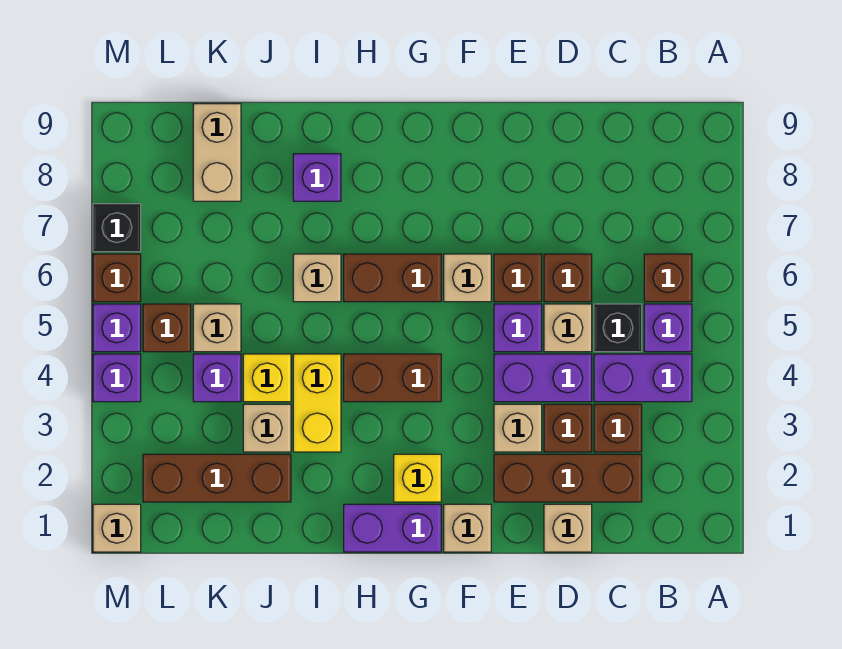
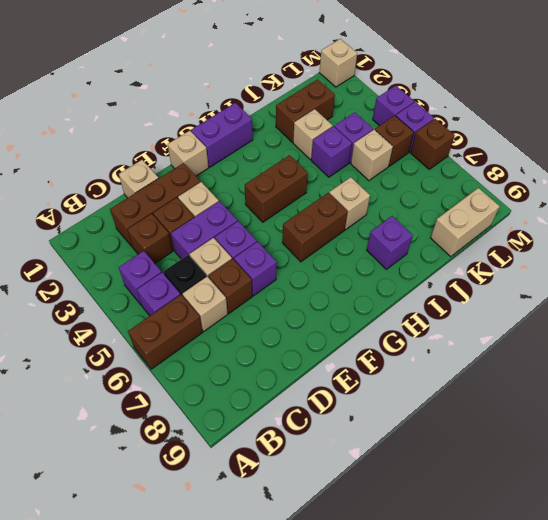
purple 1x2 brick [594,354,692,402] -> purple 1x1 brick [119,251,161,305]
brown 1x1 brick [644,254,692,302] -> brown 1x2 brick [128,295,202,369]
brown 1x1 brick [494,254,542,302] -> purple 1x1 brick [234,242,277,296]
tan 1x1 brick [444,254,491,302] -> tan 1x1 brick moved to [182,277,228,331]
yellow 1x1 brick [394,454,441,502] -> none
yellow 1x2 brick [293,354,341,452] -> none
brown 1x3 brick [143,454,291,502] -> brown 1x2 brick [276,79,335,142]
yellow 1x1 brick [243,354,291,402] -> purple 1x1 brick [311,126,352,177]
tan 1x2 brick [193,104,241,201] -> tan 1x2 brick turned to [431,188,499,257]
black 1x1 brick [93,204,141,252] -> none

